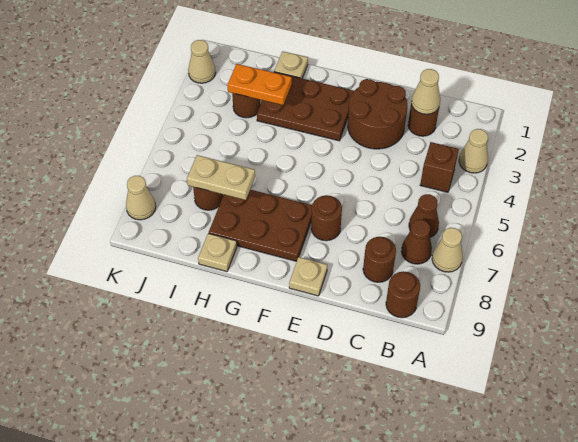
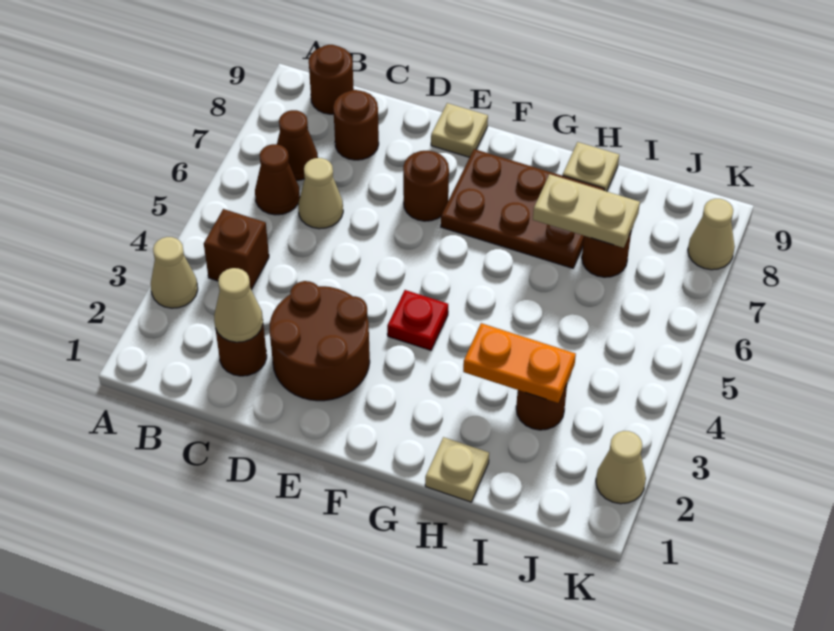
tan 1x1 cone [432,228,463,272] -> tan 1x1 cone moved to [298,158,343,229]
brown 2x3 plate [257,72,354,141] -> none
none -> red 1x1 plate [387,290,448,350]

